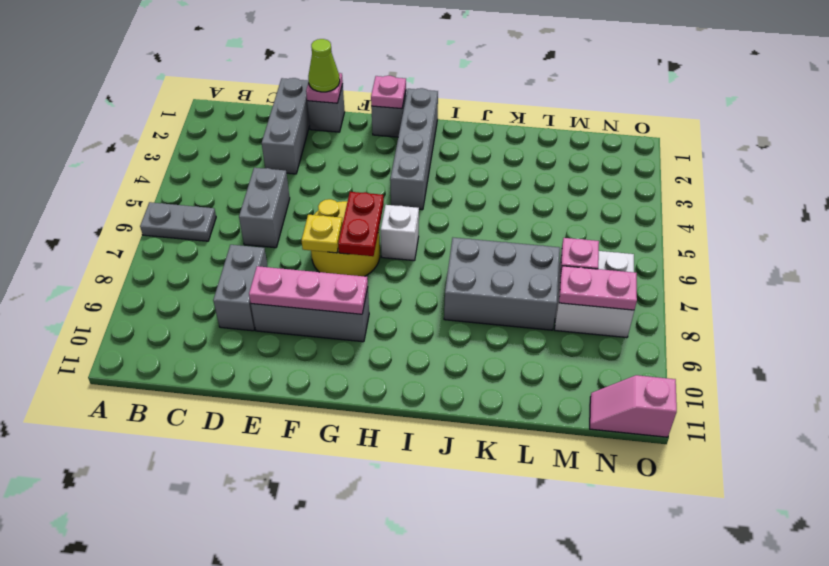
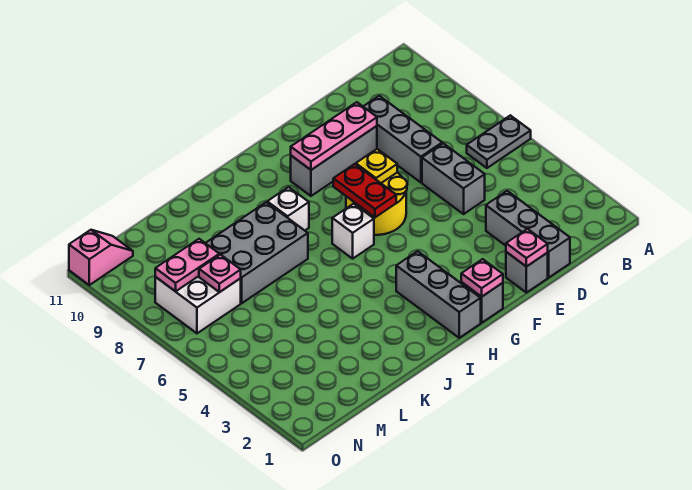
grey 1x2 brick [213,245,268,331] -> grey 1x3 brick [363,96,442,182]
lime 1x1 cone [308,39,340,92] -> none
grey 1x4 brick [390,88,438,210] -> grey 1x3 brick [396,251,481,338]
none -> white 1x1 brick [267,187,309,230]

